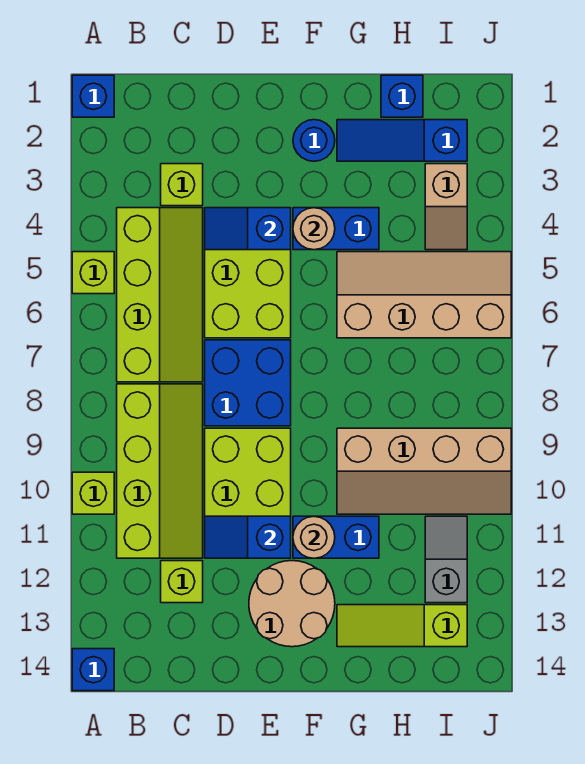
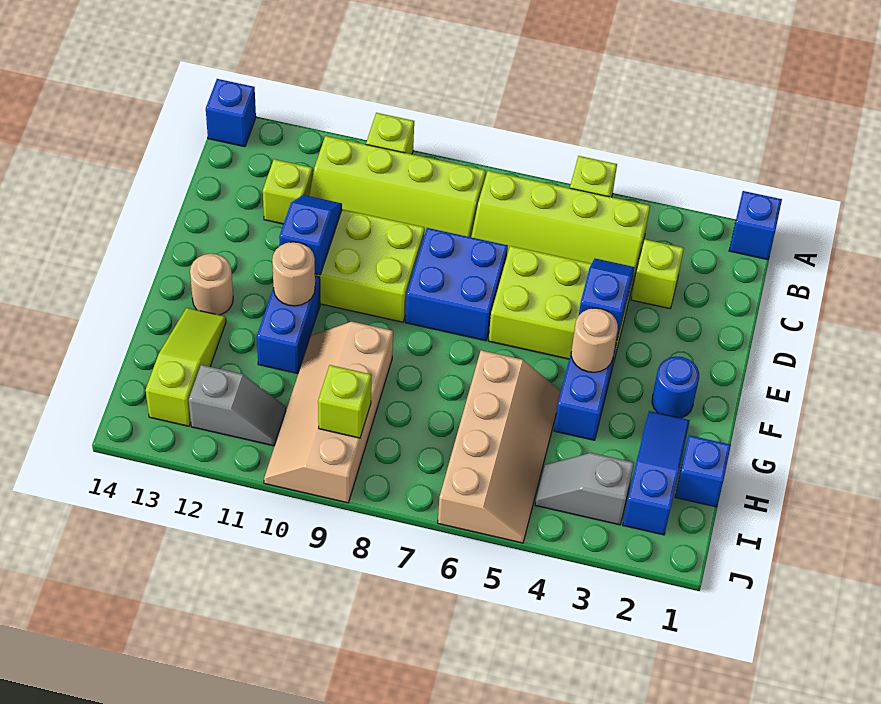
tan 2x2 round brick [249,561,335,647] -> tan 1x1 round brick [190,254,233,315]
tan 1x2 slope [425,164,467,250] -> grey 1x2 slope [535,453,634,525]
none -> lime 1x1 brick [318,365,371,438]

